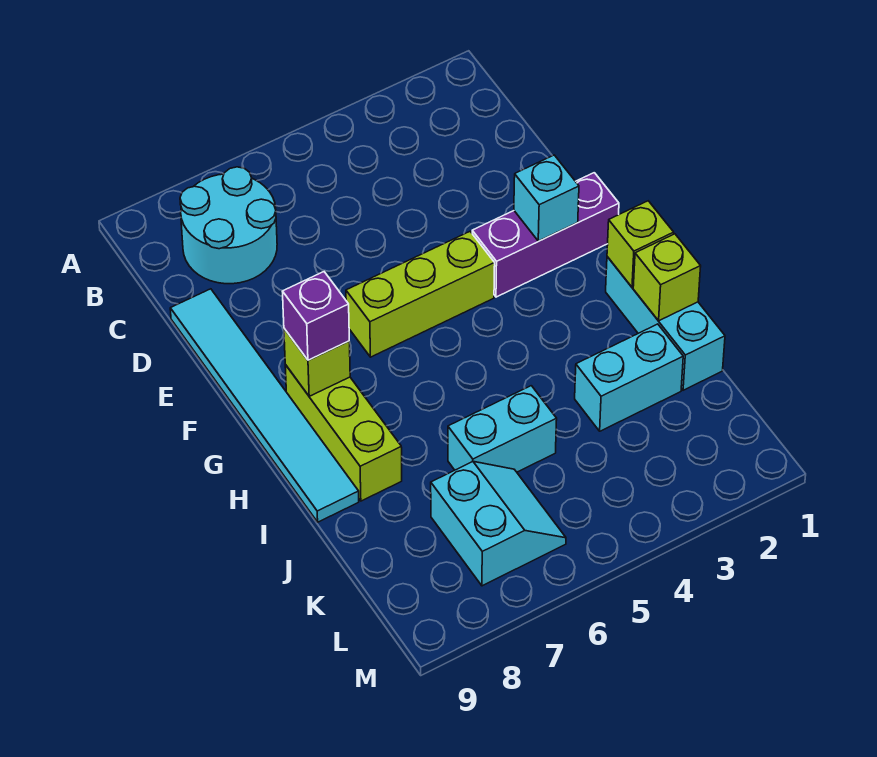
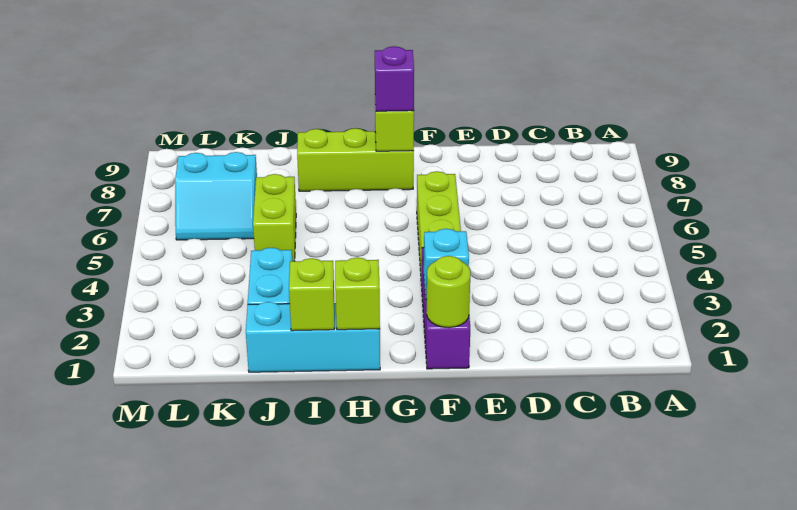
cyan 2x2 round brick [180,167,277,284] -> none
cyan 1x6 tile [170,289,359,522] -> none
none -> lime 1x1 round brick [426,256,471,328]
cyan 1x2 brick [448,386,557,472] -> lime 1x2 brick [253,174,296,261]

